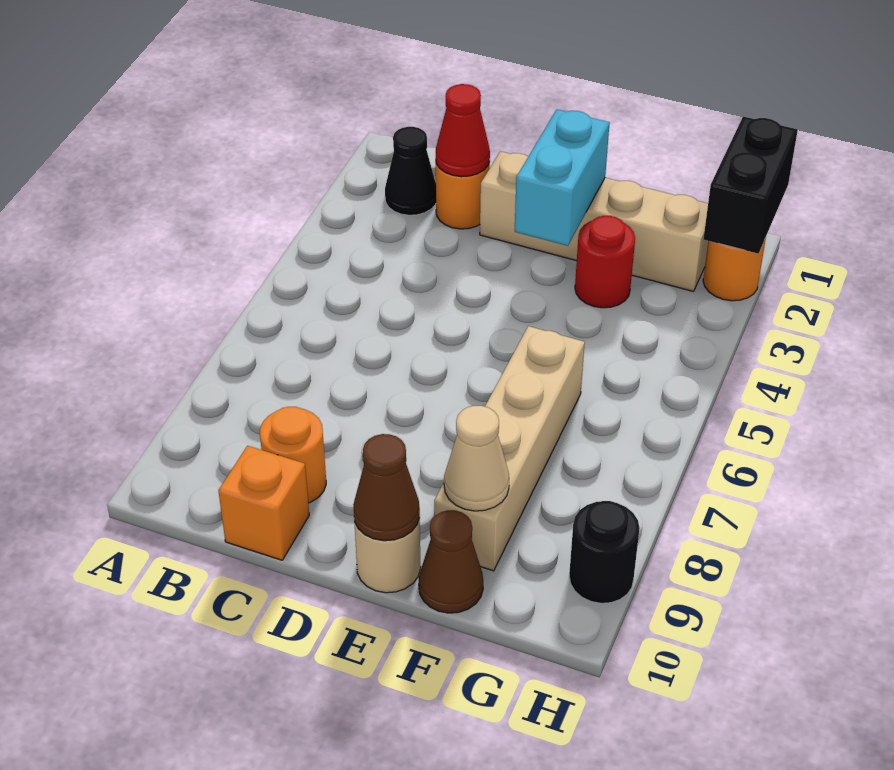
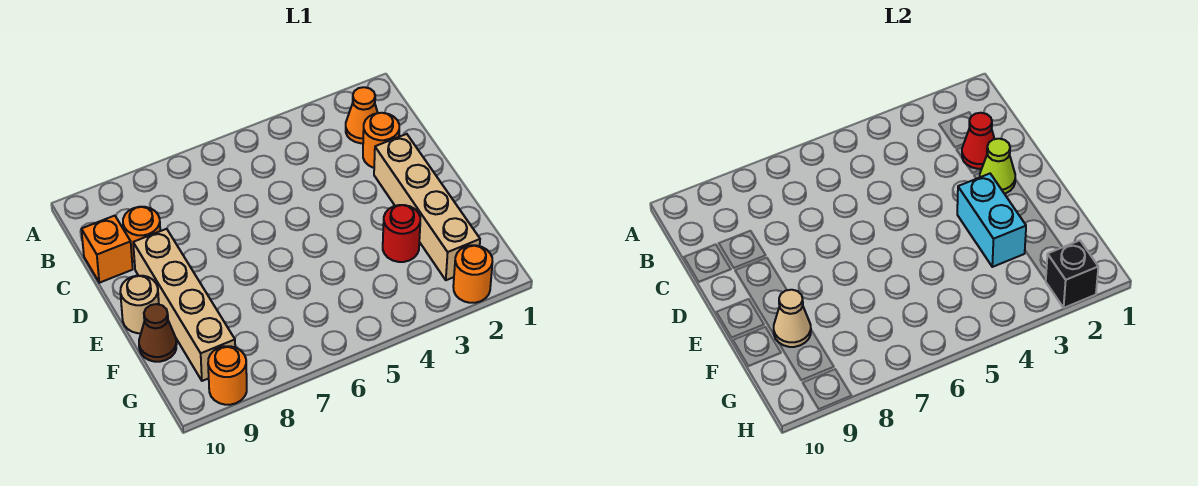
black 1x1 cone [385,127,436,215] -> orange 1x1 cone [346,87,378,143]
none -> lime 1x1 cone [980,139,1015,194]
cyan 1x2 brick [515,110,610,246] -> cyan 1x2 brick turned to [957,174,1026,267]
brown 1x1 cone [353,434,420,541] -> none
tan 1x4 brick [434,326,585,571] -> tan 1x4 brick turned to [133,229,235,381]
black 1x2 brick [703,116,798,254] -> black 1x1 brick [1046,240,1098,308]
black 1x1 round brick [569,501,640,603] -> orange 1x1 round brick [208,346,247,405]

